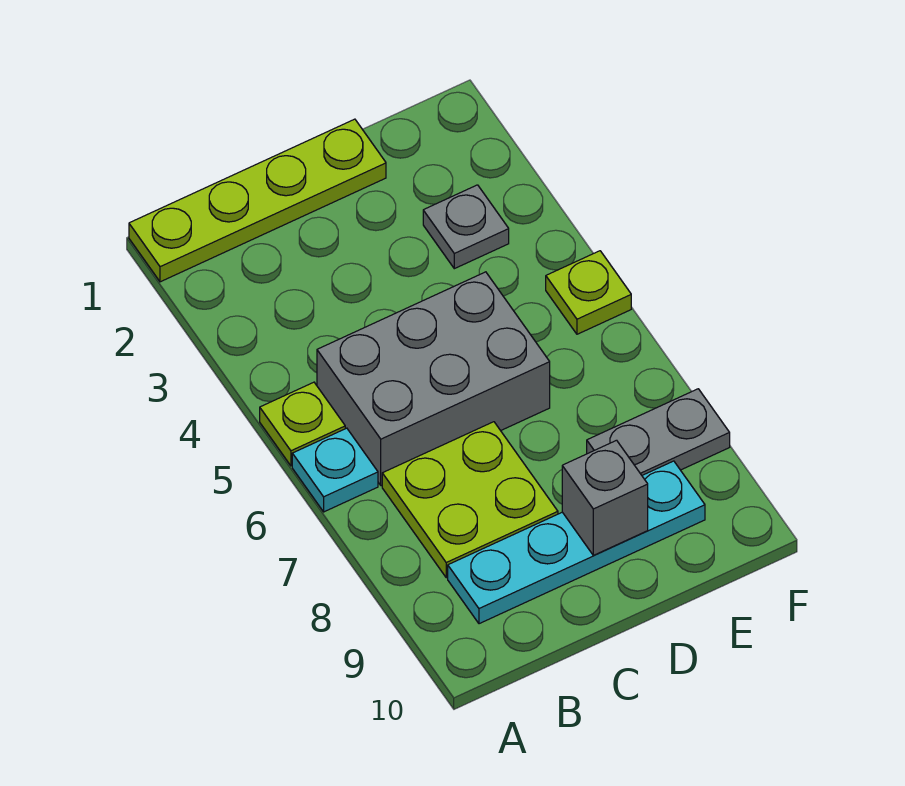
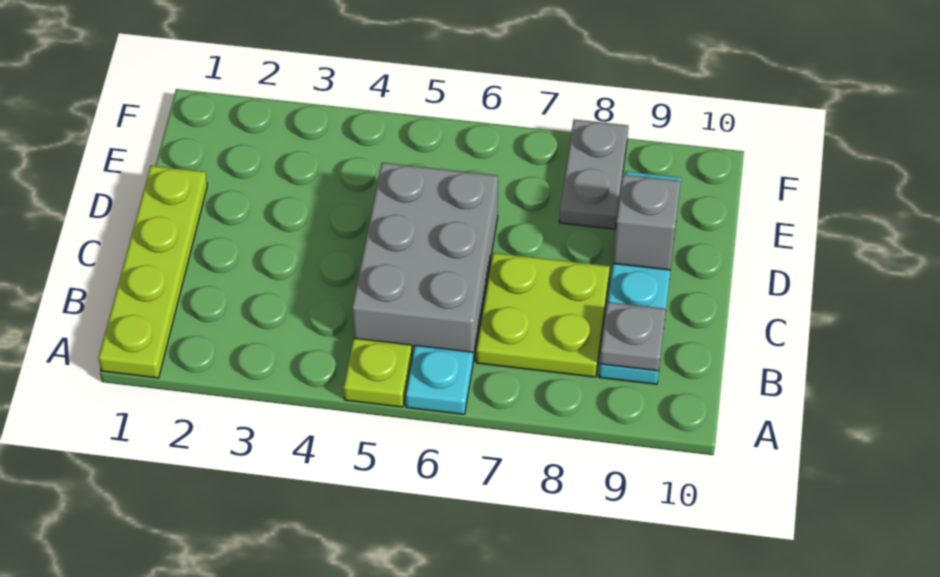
grey 1x1 plate [423,185,509,269] -> grey 1x1 plate moved to [600,302,666,371]
lime 1x1 plate [546,251,631,334] -> none

